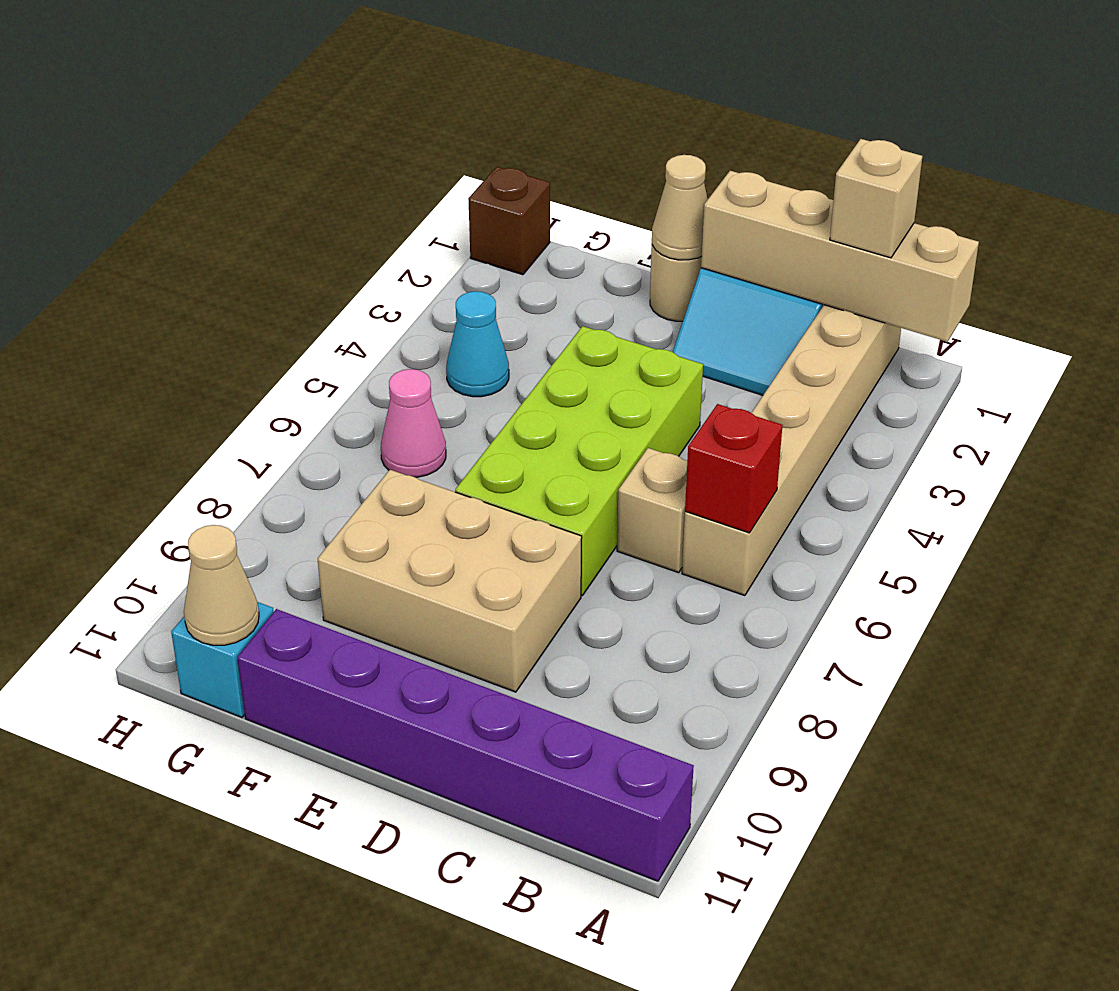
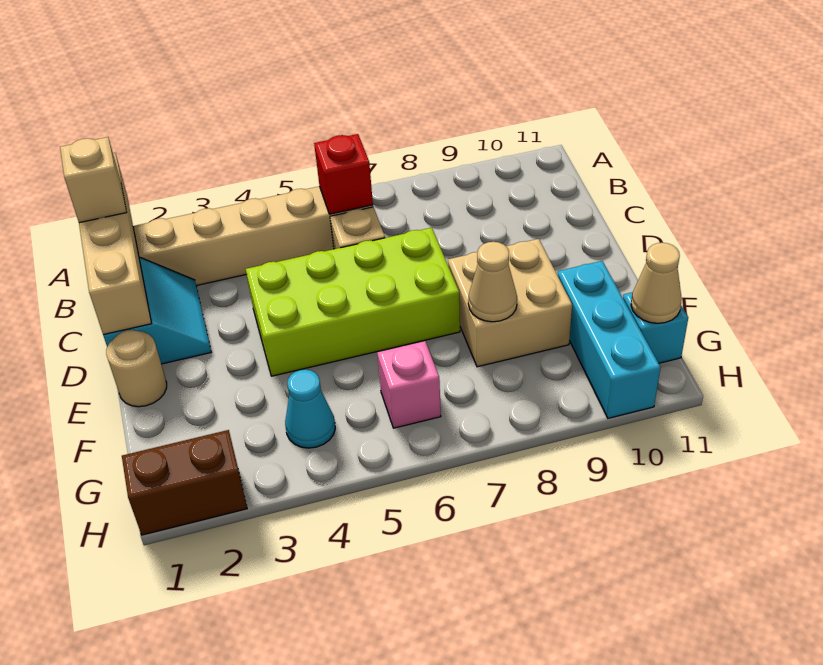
purple 1x6 brick [237,609,694,881] -> none
tan 2x3 brick [318,470,582,692] -> tan 2x2 brick [448,239,572,367]
tan 1x1 cone [652,155,708,260] -> tan 1x1 cone moved to [468,242,517,322]
none -> cyan 1x3 brick [558,261,661,418]
pink 1x1 cone [381,369,446,477] -> pink 1x1 brick [377,341,441,428]
brown 1x1 brick [468,167,550,275] -> brown 1x2 brick [122,430,247,535]

